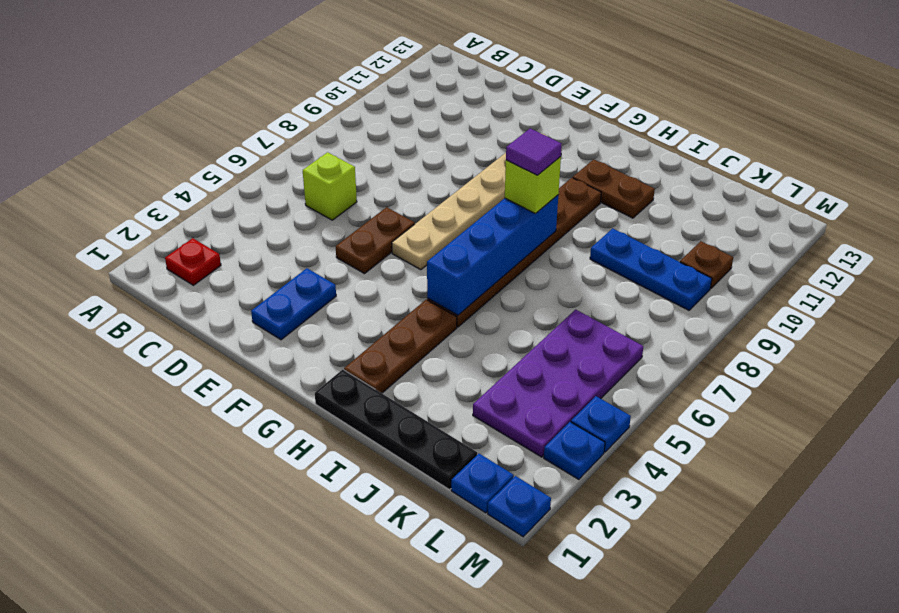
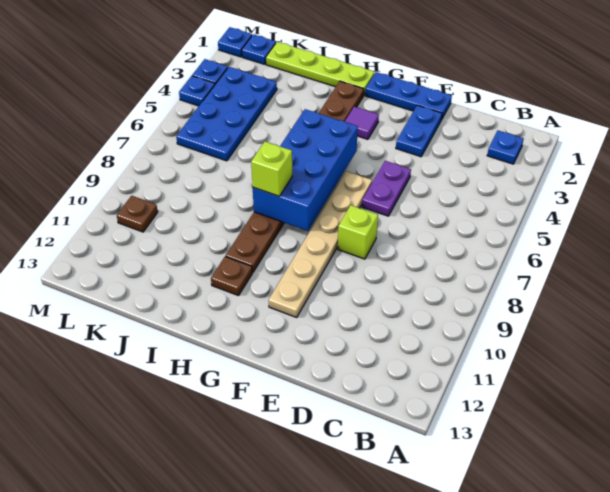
red 1x1 plate [165,238,221,285] -> blue 1x1 plate [487,131,523,164]
lime 1x1 brick [303,152,357,220] -> lime 1x1 brick moved to [338,205,378,259]
brown 1x2 plate [336,207,415,274] -> purple 1x2 plate [362,161,411,216]
black 1x4 plate [315,369,477,490] -> lime 1x4 plate [266,42,374,96]
blue 1x4 brick [427,195,558,315] -> blue 2x4 brick [253,109,358,231]
purple 1x1 tile [506,128,562,175] -> purple 1x1 tile moved to [345,107,379,139]
brown 1x2 plate [572,159,655,218] -> brown 1x1 plate [211,256,252,296]
blue 1x3 plate [590,228,712,310] -> blue 1x3 plate moved to [365,72,452,120]
purple 2x4 plate [473,309,643,457] -> blue 2x4 plate [176,67,277,161]

